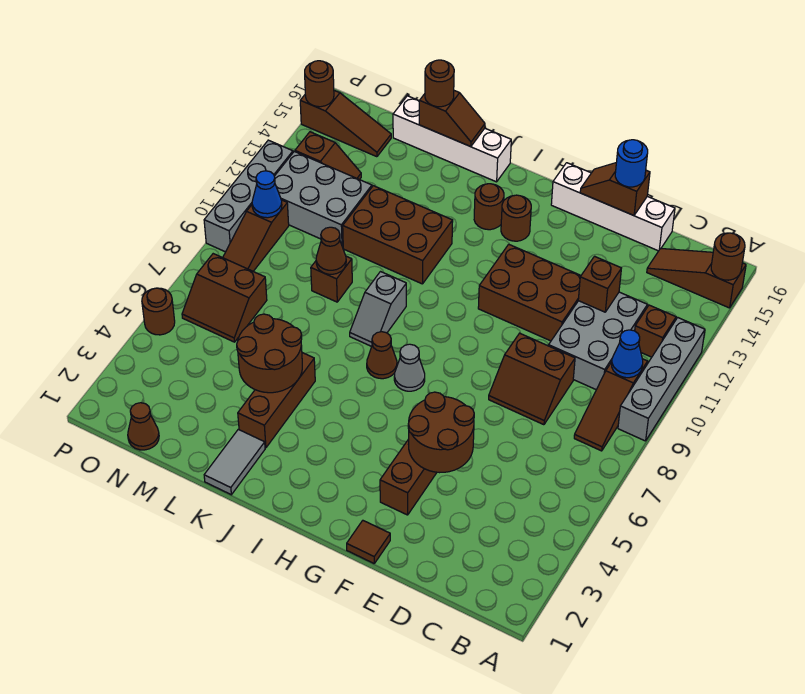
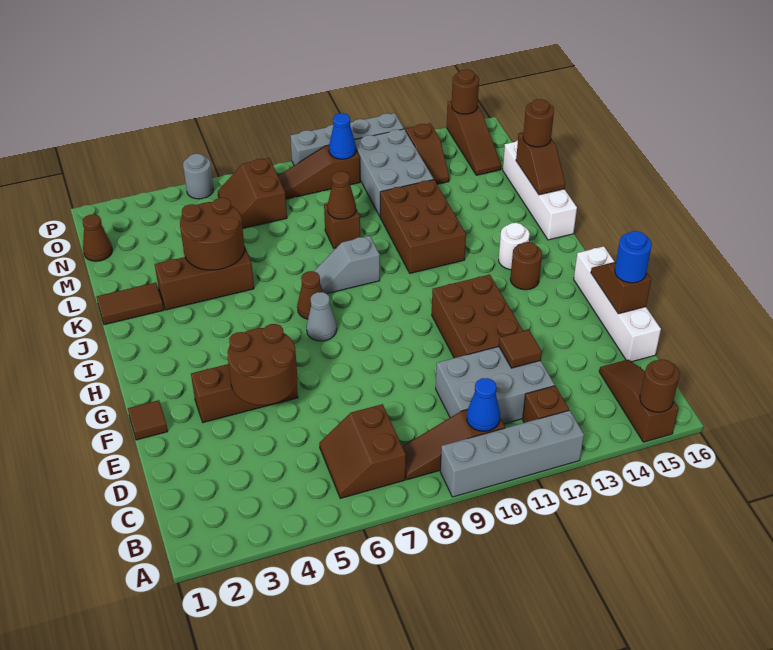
brown 2x2 slope [489,333,575,425] -> brown 2x2 slope moved to [319,404,406,498]
brown 1x1 brick [578,256,621,312] -> brown 1x1 tile [499,330,542,368]
brown 1x1 round brick [474,184,504,230] -> white 1x1 round brick [499,223,530,270]
grey 1x2 tile [204,429,265,495] -> brown 1x2 tile [96,283,164,325]
brown 1x1 round brick [142,288,175,335] -> grey 1x1 round brick [183,154,214,199]

